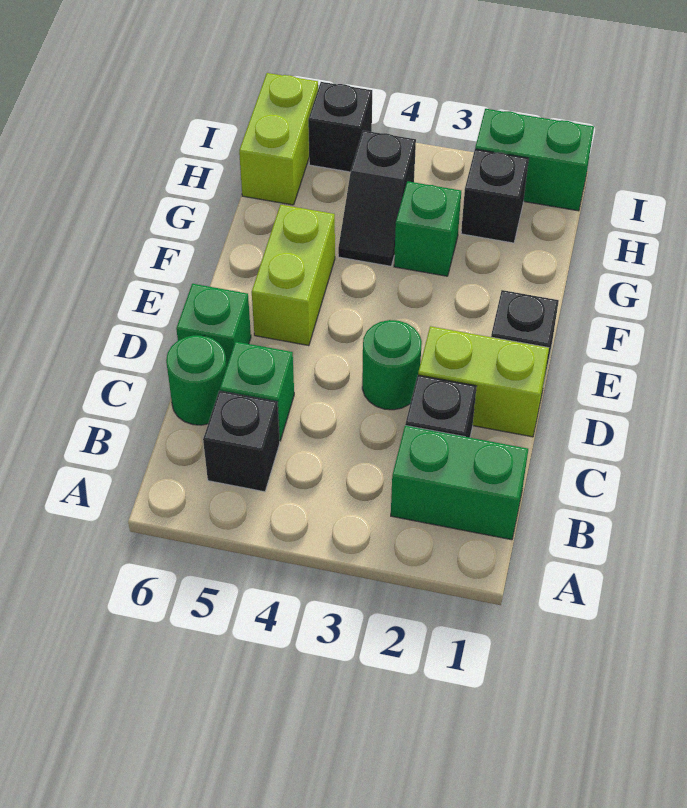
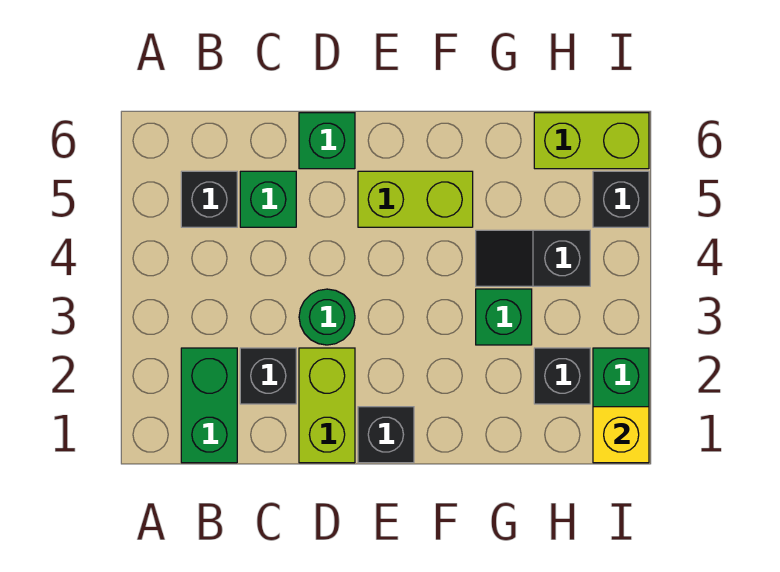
green 1x1 round brick [166,335,227,425] -> none
none -> yellow 1x1 brick [593,407,649,463]

